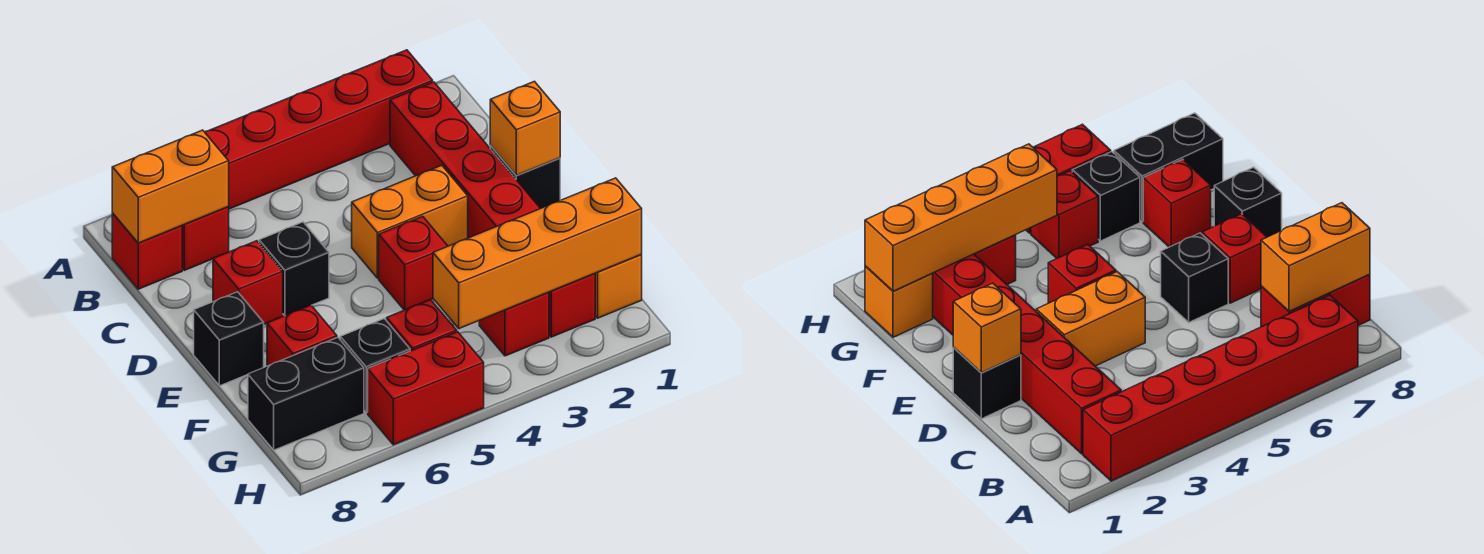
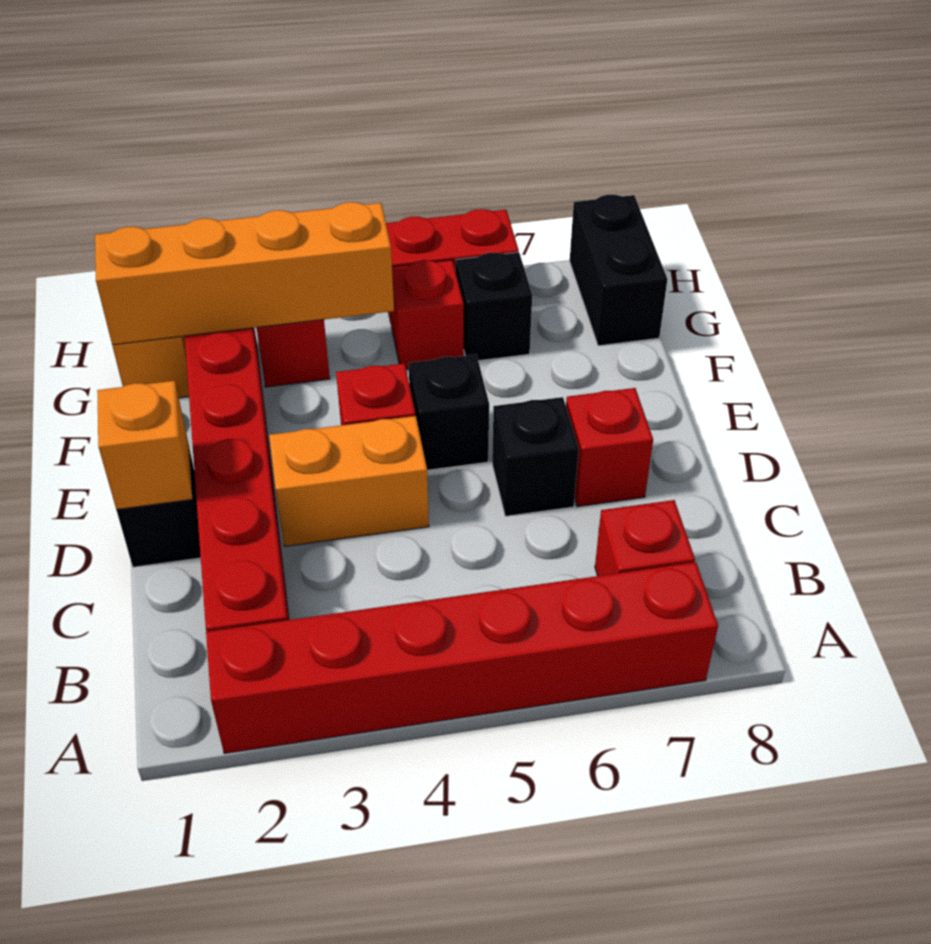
orange 1x2 brick [112,130,229,243] -> none
red 1x1 brick [112,213,182,289] -> none
black 1x1 brick [194,292,264,386] -> black 1x1 brick moved to [408,355,489,470]
red 1x1 brick [267,305,337,366] -> none
black 1x2 brick [248,338,364,450] -> black 1x2 brick turned to [570,195,667,346]

